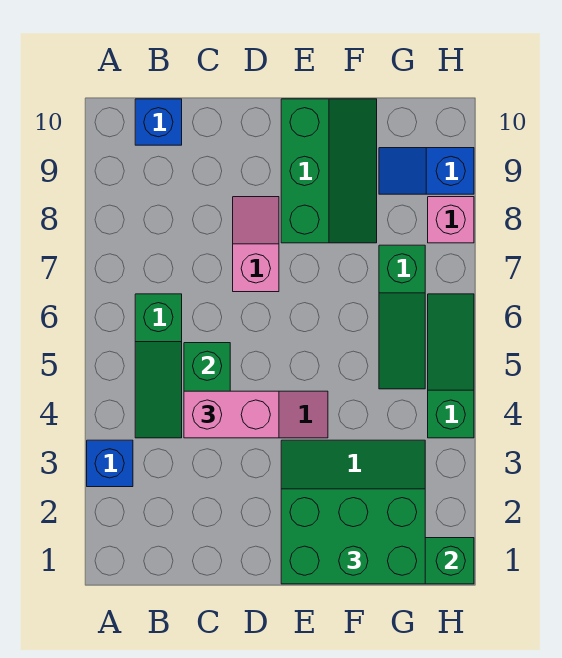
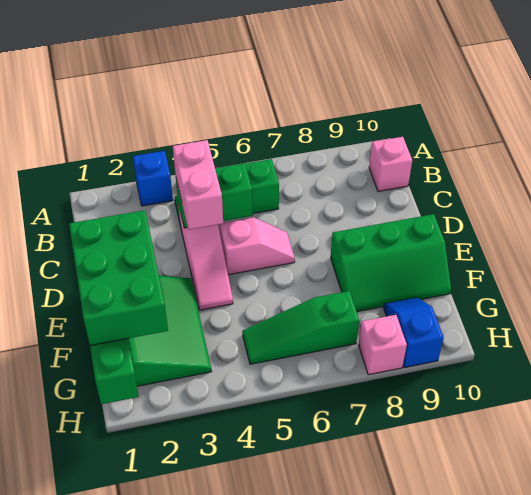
blue 1x1 brick [135,99,182,145] -> pink 1x1 brick [369,137,412,191]
pink 1x2 slope [233,197,279,292] -> pink 1x2 slope moved to [220,217,295,275]
green 1x3 slope [428,294,474,438] -> none

